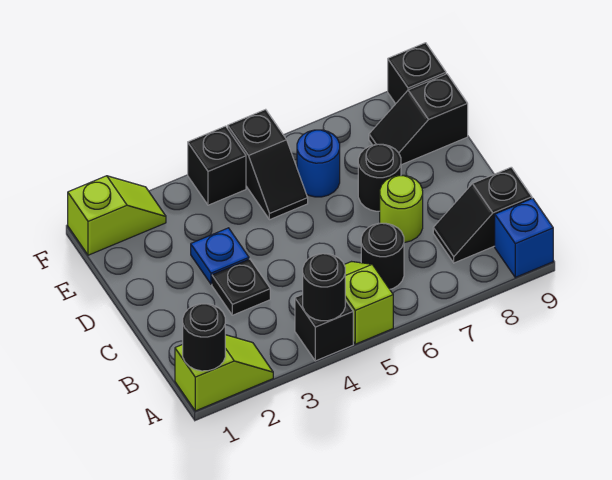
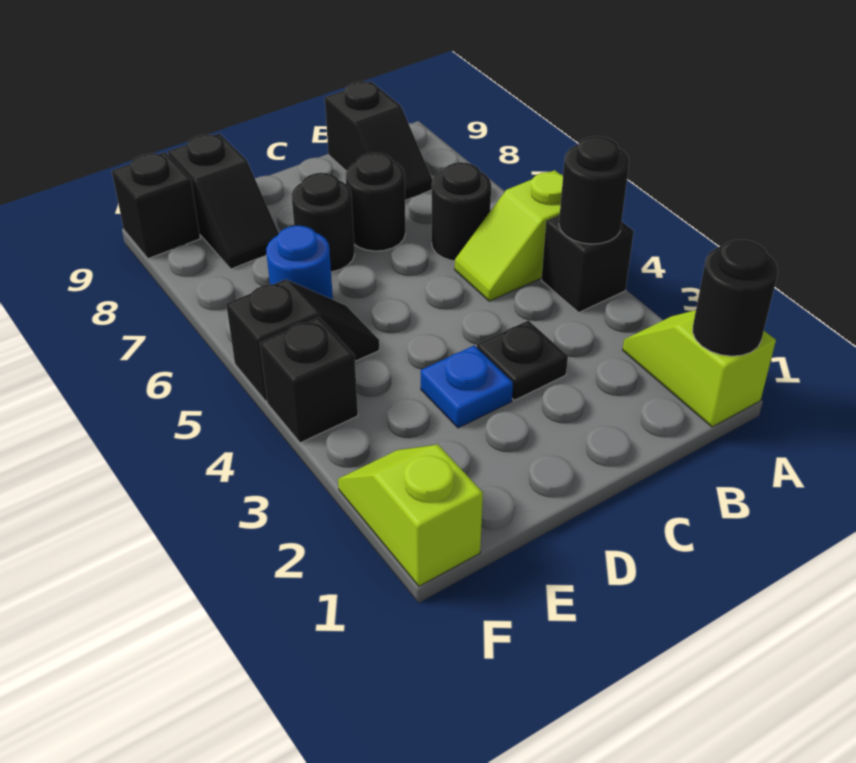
blue 1x1 brick [495,198,553,277] -> none
lime 1x1 round brick [380,175,423,243] -> black 1x1 round brick [346,153,405,251]

